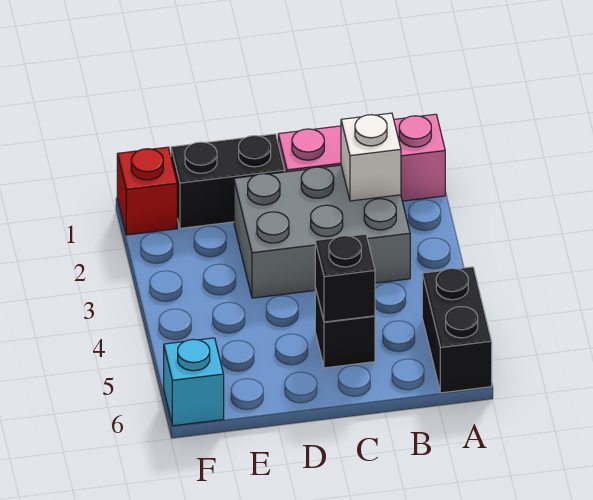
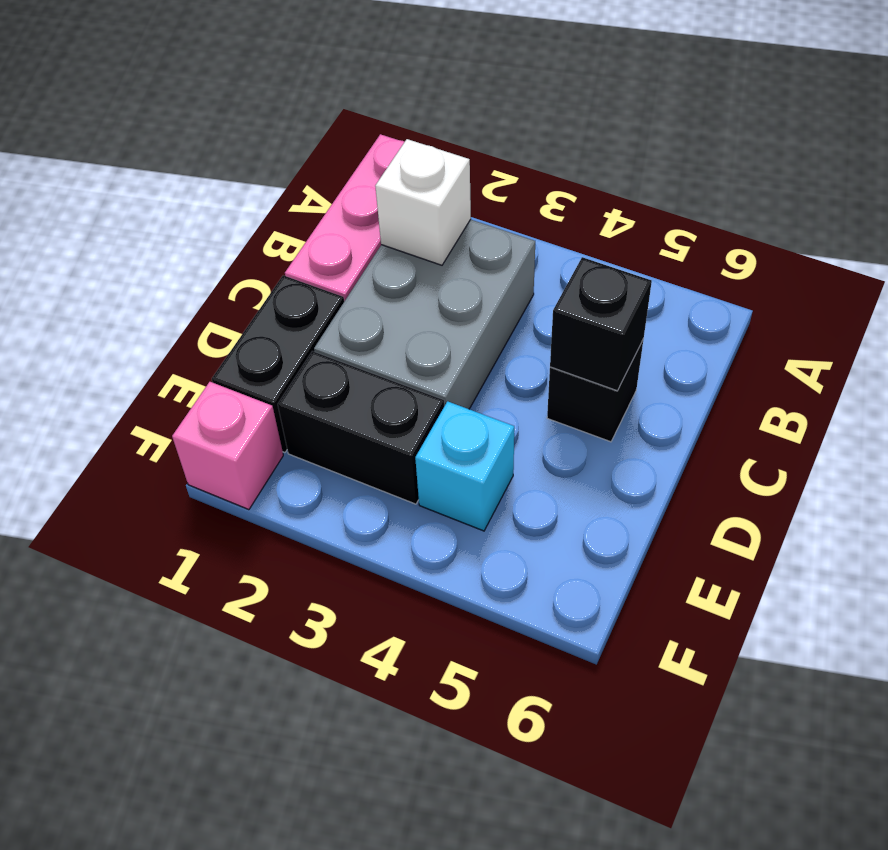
black 1x2 brick [422,267,492,393] -> black 1x2 brick moved to [278,351,444,504]
red 1x1 brick [117,147,177,235] -> pink 1x1 brick [172,382,283,510]
cyan 1x1 brick [164,338,224,426] -> cyan 1x1 brick moved to [415,401,514,531]

